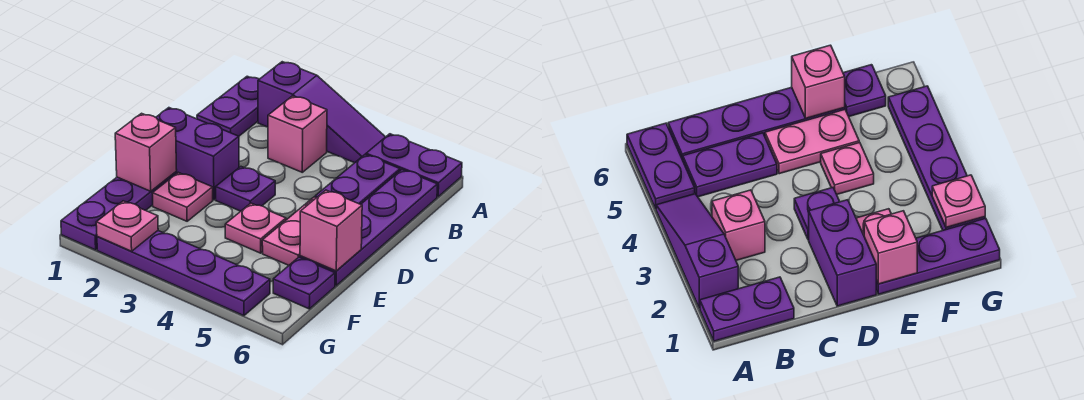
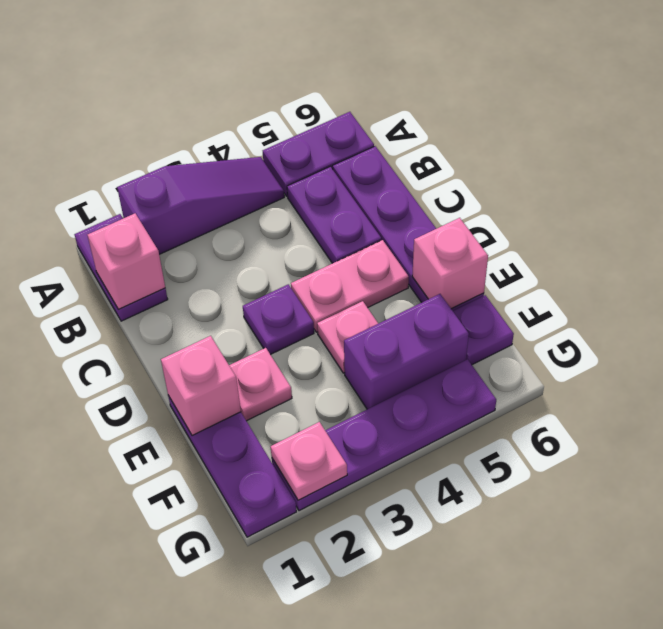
pink 1x1 brick [268,96,327,172] -> pink 1x1 brick moved to [88,213,165,310]
purple 1x2 brick [156,108,239,200] -> purple 1x2 brick moved to [344,294,469,409]
pink 1x2 plate [262,197,316,265] -> pink 1x2 plate turned to [291,240,409,332]

